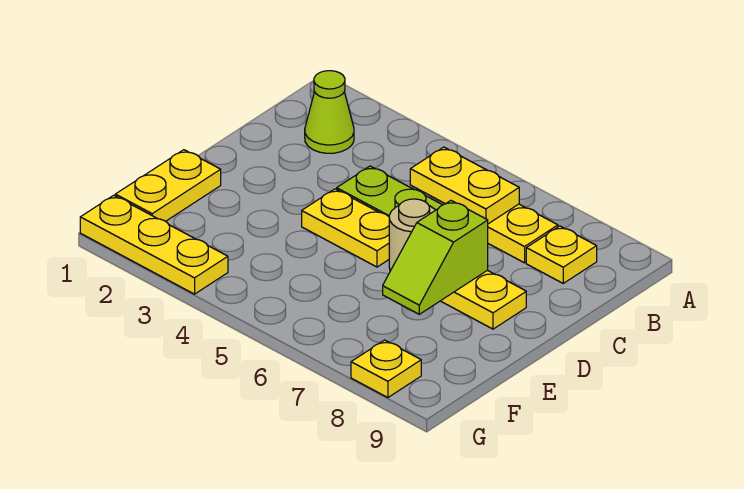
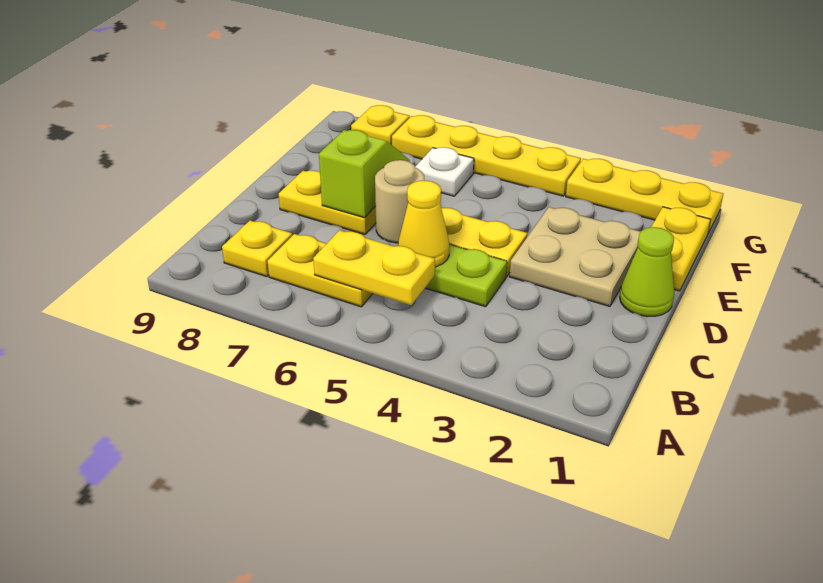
lime 1x1 cone [305,71,354,153] -> lime 1x1 cone moved to [620,227,674,317]
none -> yellow 1x1 cone [398,180,449,267]
none -> tan 2x2 plate [510,207,641,306]
none -> white 1x1 plate [415,147,474,196]
none -> yellow 1x4 plate [392,115,581,196]

